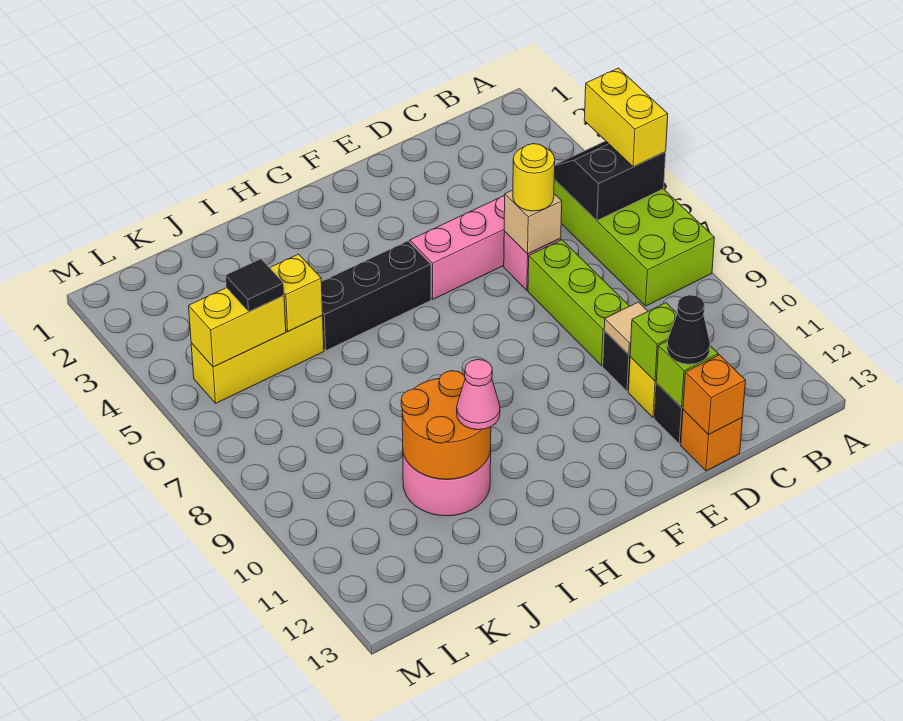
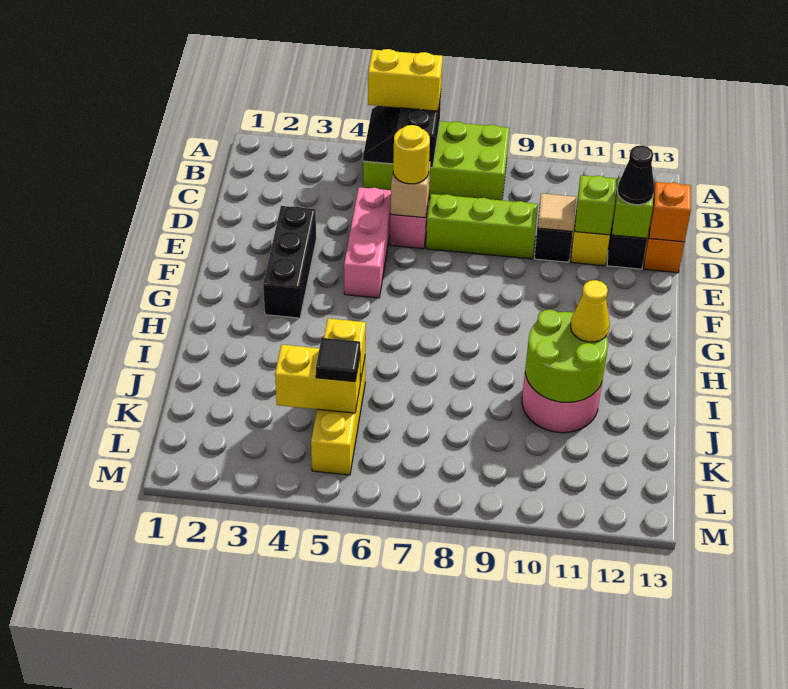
black 1x3 brick [321,241,431,351] -> black 1x3 brick moved to [263,206,316,318]
orange 2x2 round brick [401,371,491,479] -> lime 2x2 round brick [525,310,608,402]
pink 1x1 cone [457,360,500,430] -> yellow 1x1 cone [571,280,610,342]
yellow 1x2 brick [189,288,286,367] -> yellow 1x2 brick turned to [275,345,360,413]

